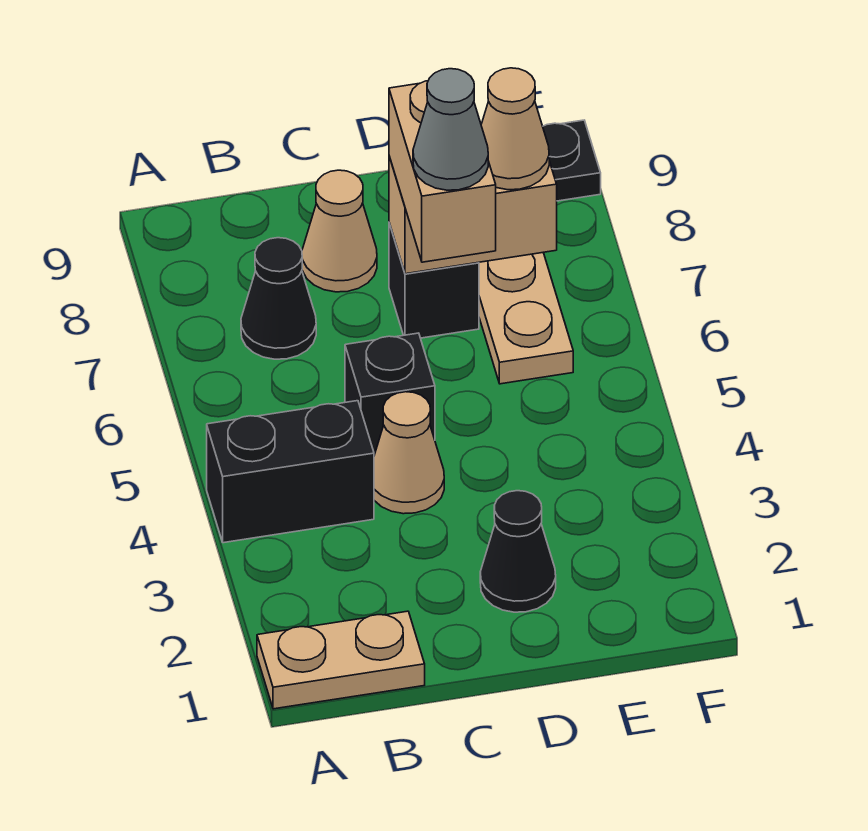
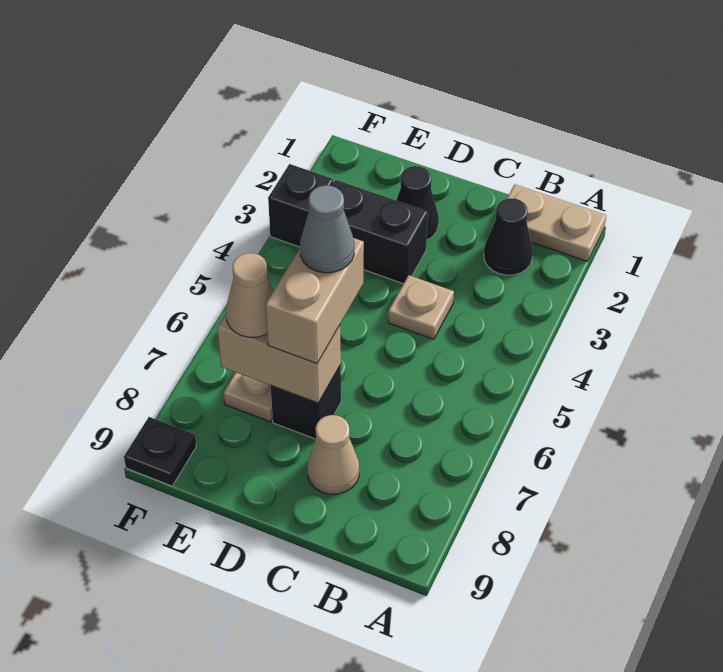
black 1x2 brick [207,401,374,543] -> black 1x2 brick moved to [332,180,428,284]
black 1x1 cone [241,238,316,359] -> black 1x1 cone moved to [484,198,533,275]
tan 1x1 cone [374,392,444,514] -> tan 1x1 plate [388,275,454,339]
black 1x1 brick [345,333,435,455] -> black 1x1 brick moved to [268,164,333,247]

